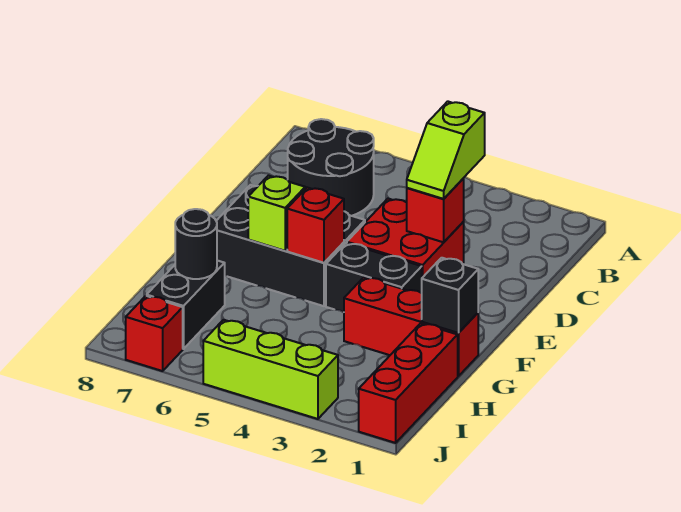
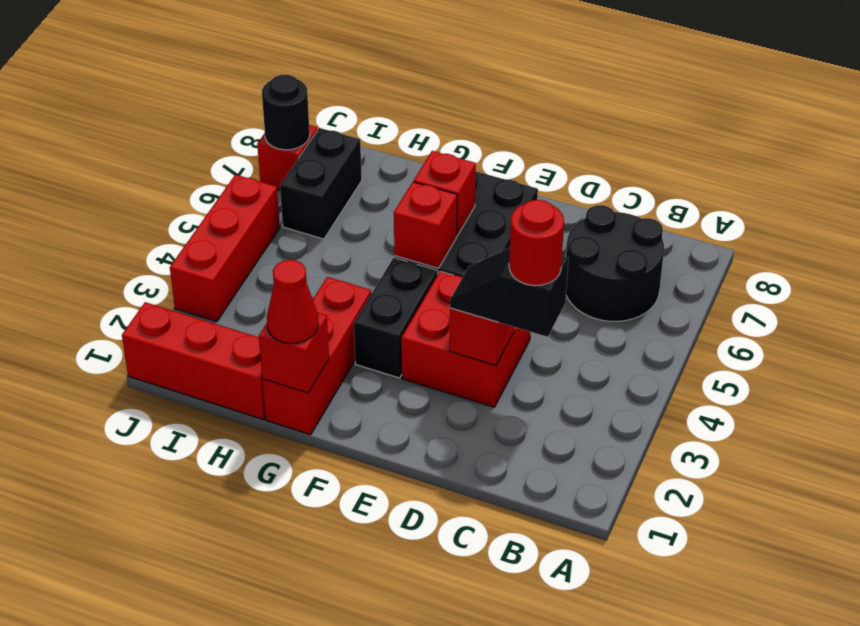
lime 1x2 slope [407,101,485,199] -> black 1x2 slope [450,248,568,337]
none -> red 1x1 round brick [509,200,564,286]
lime 1x1 brick [248,176,305,251] -> red 1x1 brick [414,151,476,236]
black 1x1 brick [422,258,478,333] -> red 1x1 brick [259,313,329,393]
none -> red 1x1 cone [267,260,318,344]
black 1x2 brick [147,261,225,349] -> black 1x2 brick turned to [280,128,362,239]
black 1x1 round brick [175,209,217,279] -> black 1x1 round brick moved to [262,75,310,150]
lime 1x3 brick [203,320,338,419] -> red 1x3 brick [170,175,280,322]

